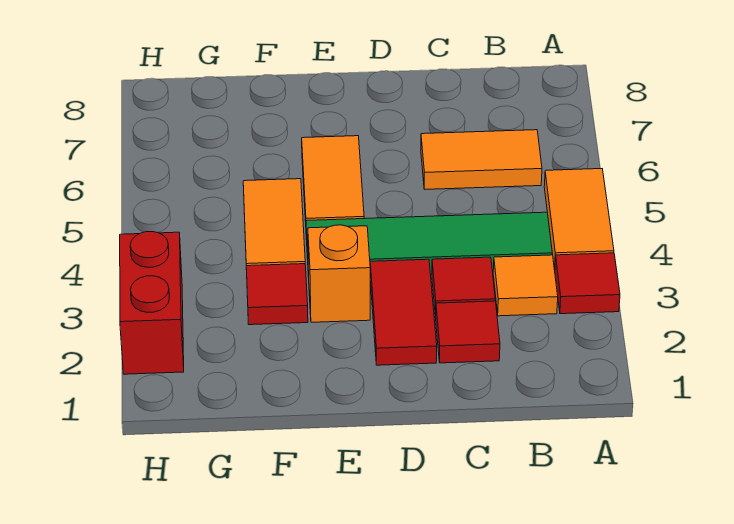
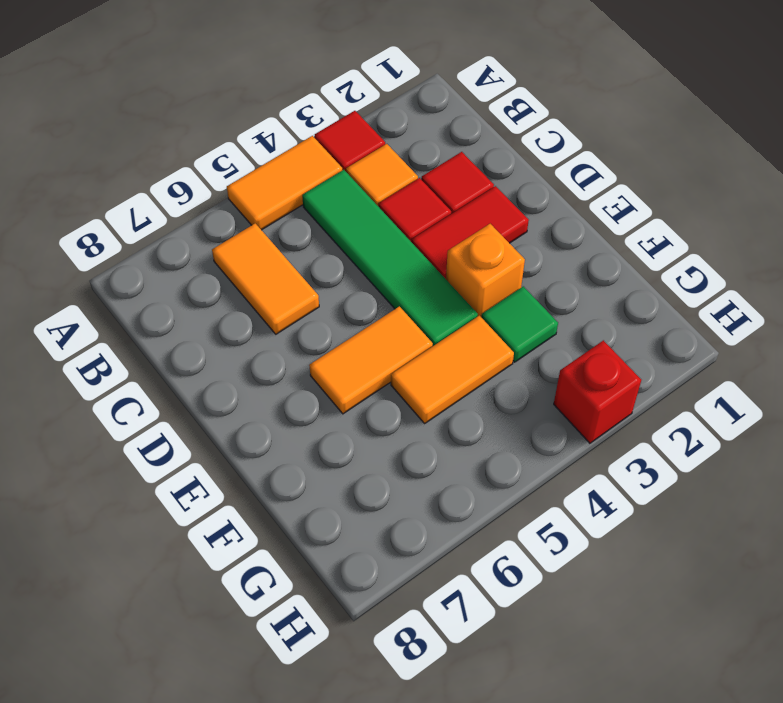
red 1x1 tile [246,264,308,325] -> green 1x1 tile [481,286,558,362]
red 1x2 brick [120,232,184,374] -> red 1x1 brick [554,340,641,443]

